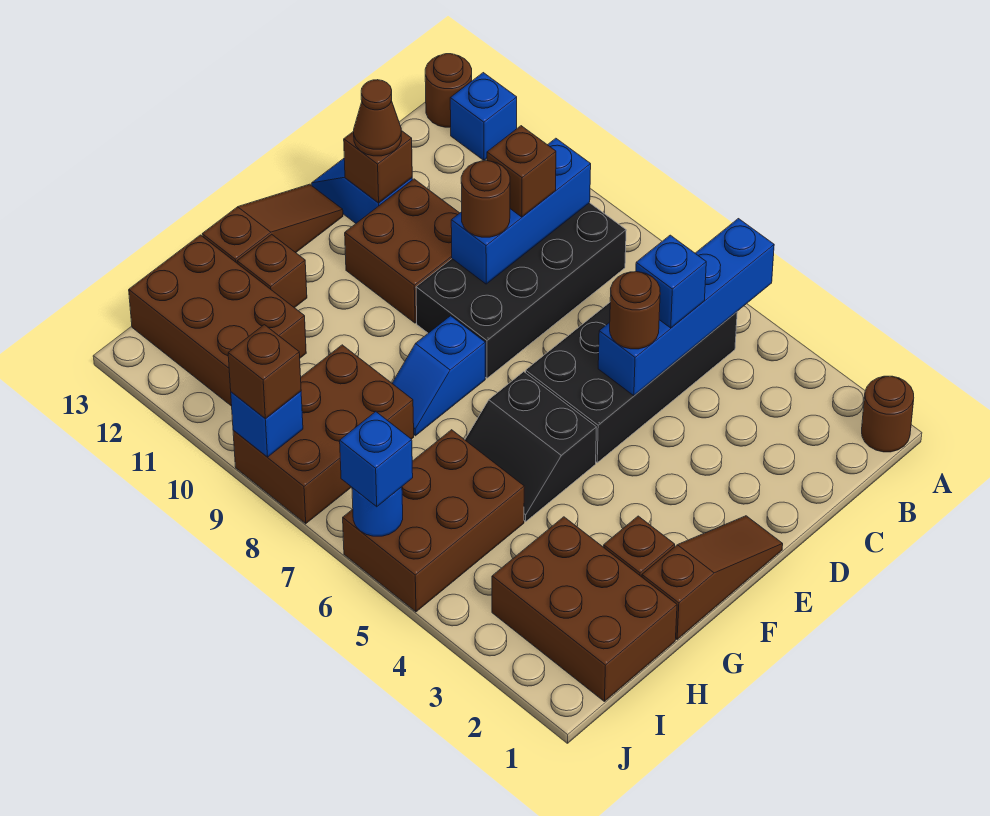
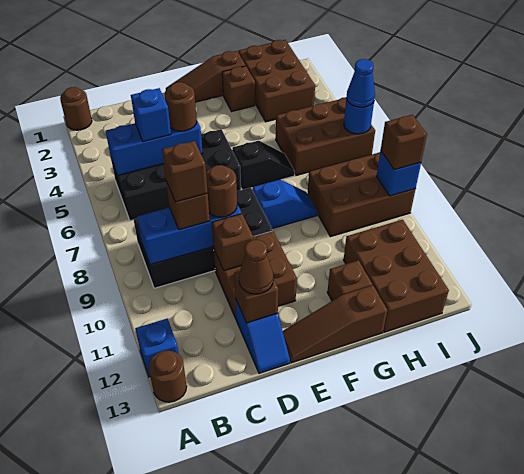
blue 1x4 brick [598,219,774,396] -> blue 1x3 brick [106,121,202,175]
none -> brown 1x1 brick [162,141,208,202]
none -> brown 1x1 brick [212,214,253,271]
black 2x2 slope [465,372,596,521] -> black 1x2 slope [232,141,295,190]
blue 1x1 brick [340,412,413,507] -> blue 1x1 cone [346,59,375,107]

